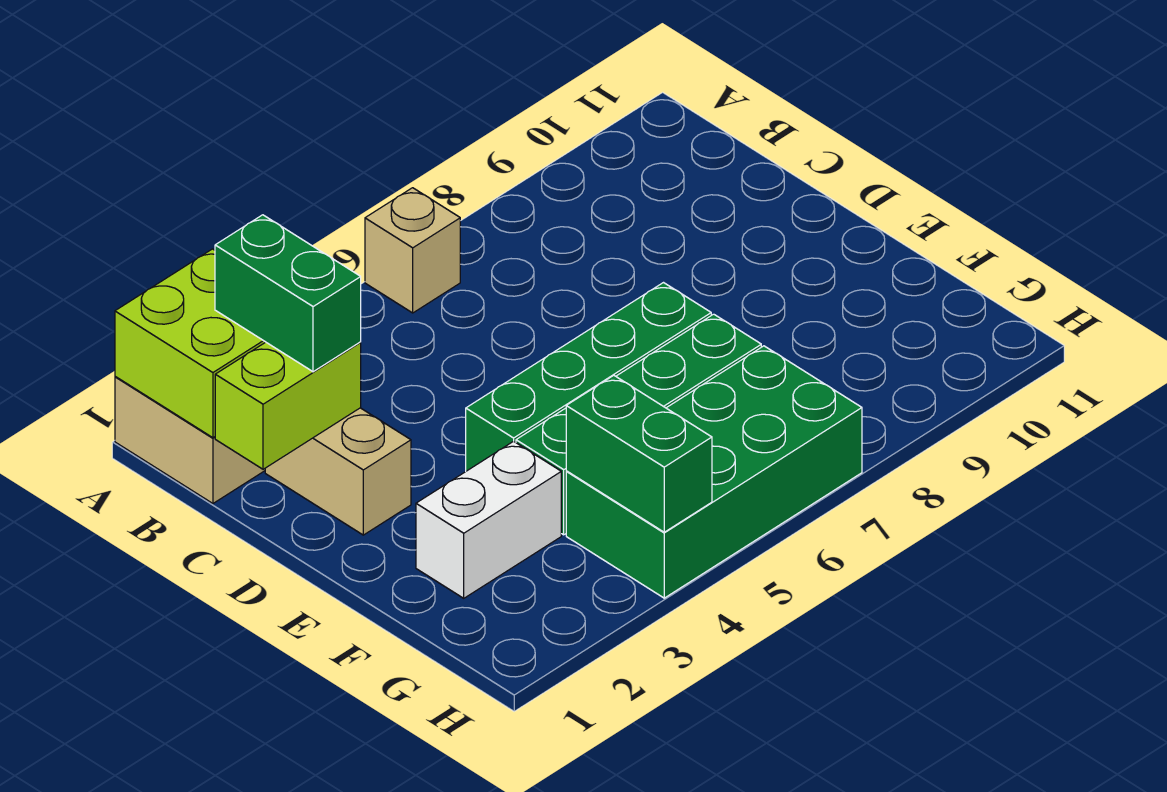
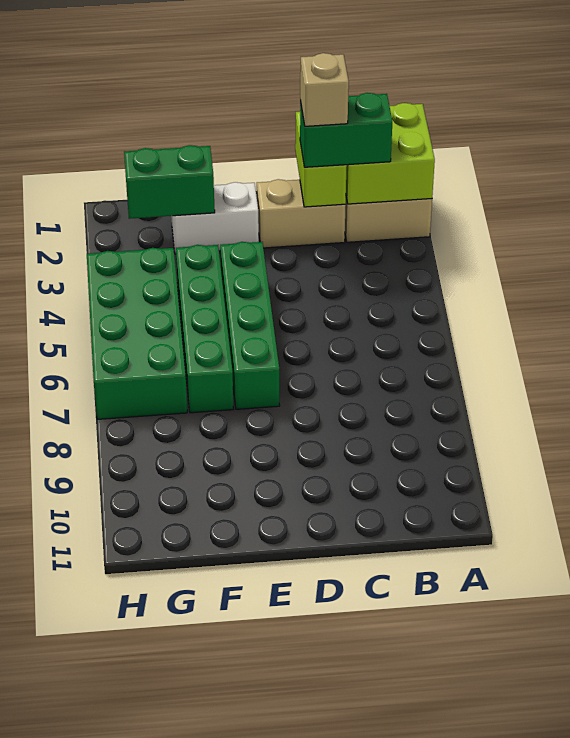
tan 1x1 brick [365,188,460,313] -> tan 1x1 brick moved to [300,53,349,126]
white 1x2 brick [416,441,561,598] -> white 1x2 brick turned to [172,182,259,254]
green 1x2 brick [566,375,712,532] -> green 1x2 brick moved to [124,145,215,219]

